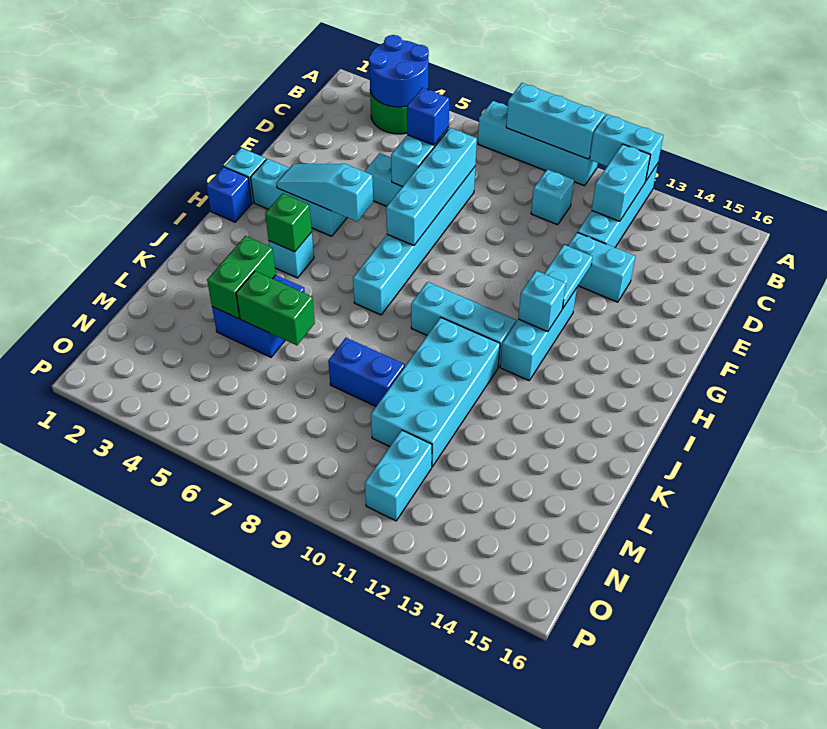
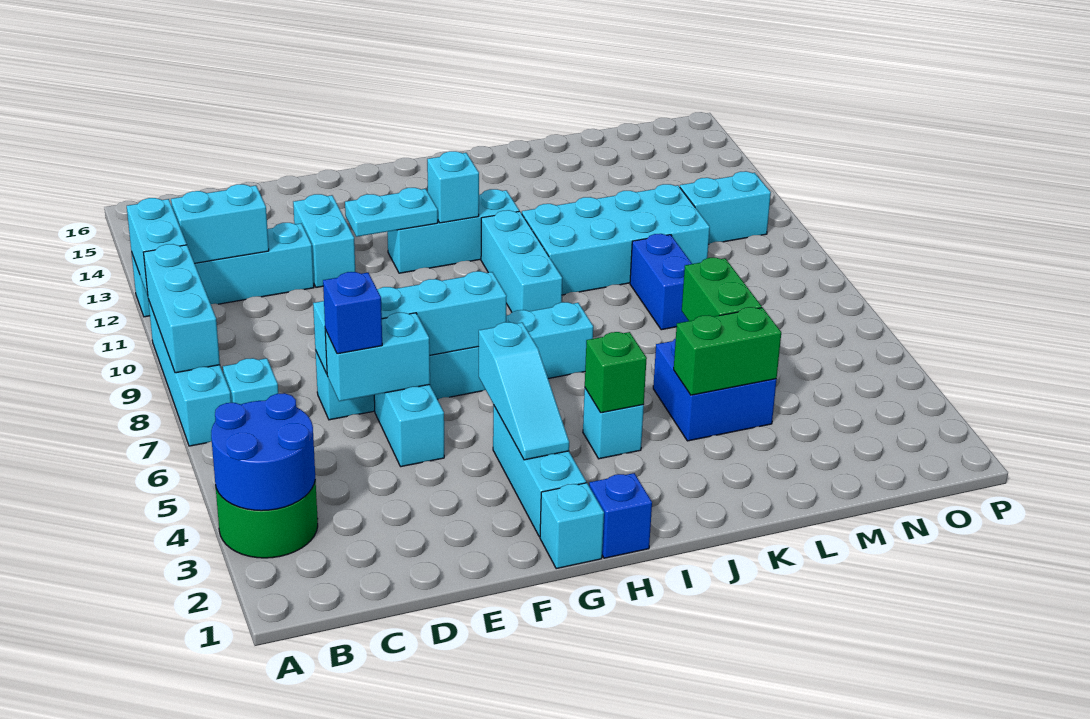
cyan 1x1 brick [531,169,574,225] -> cyan 1x1 brick moved to [223,358,278,404]

